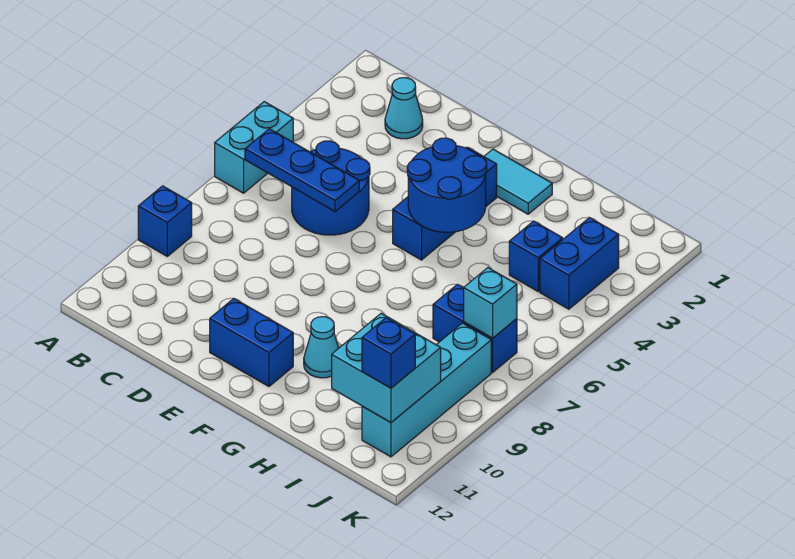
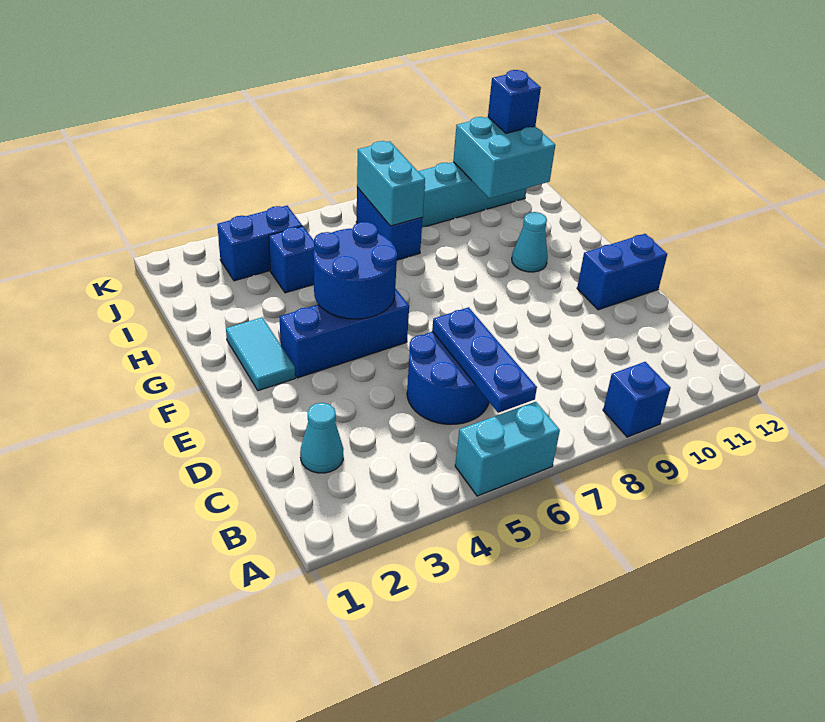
blue 1x2 brick [210,298,293,386] -> blue 1x2 brick turned to [577,234,667,310]
cyan 1x1 brick [464,268,517,338] -> cyan 1x2 brick [357,141,425,226]

